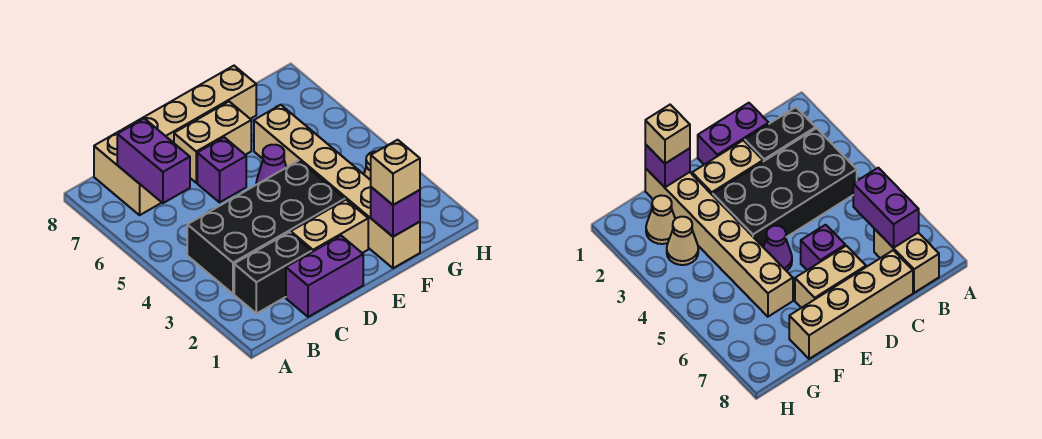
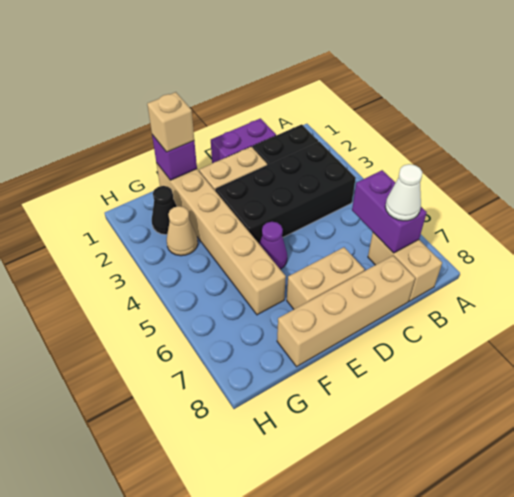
none -> white 1x1 cone [385,164,422,221]
purple 1x1 brick [197,137,246,202] -> none
tan 1x1 cone [646,195,675,244] -> black 1x1 cone [152,186,177,235]

